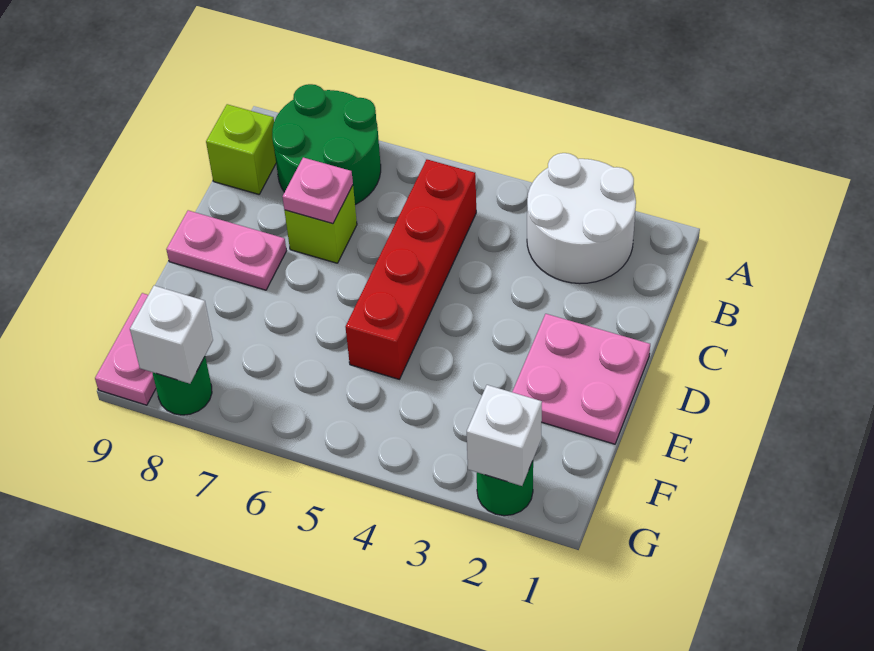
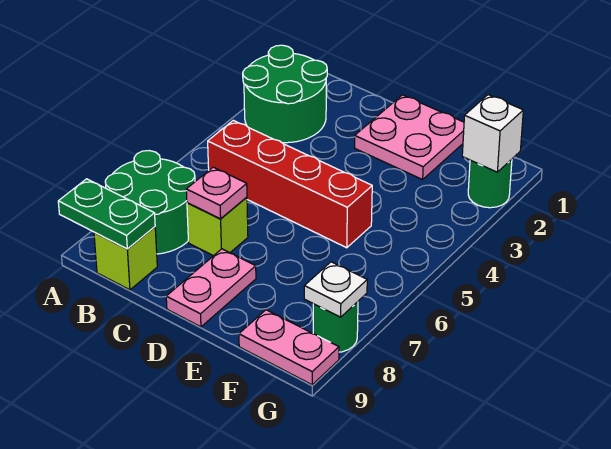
white 2x2 round brick [527,153,636,284] -> green 2x2 round brick [243,45,327,143]
none -> green 1x2 plate [58,179,155,249]
white 1x1 brick [130,285,213,384] -> white 1x1 plate [304,262,367,317]

